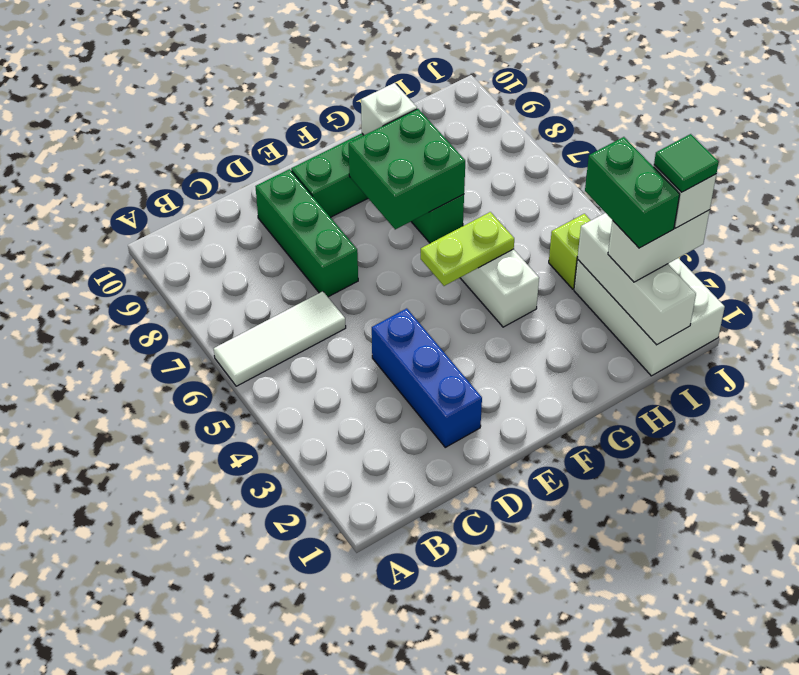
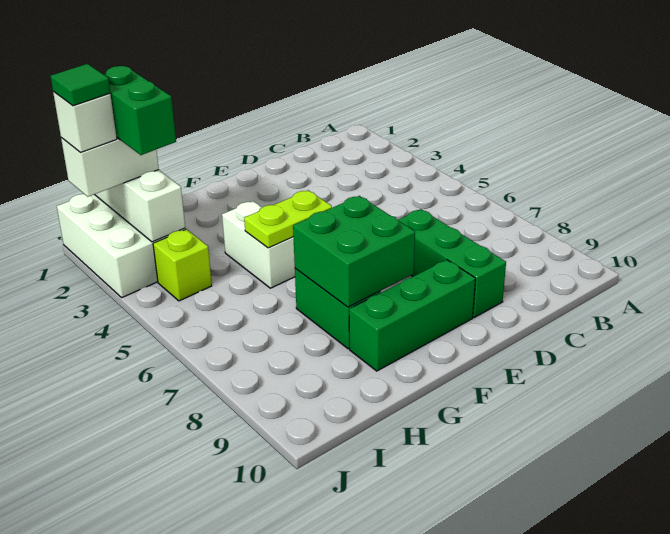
white 1x3 tile [214,291,346,386] -> none
blue 1x3 brick [372,308,482,447] -> none
white 1x1 brick [361,83,417,135] -> none

